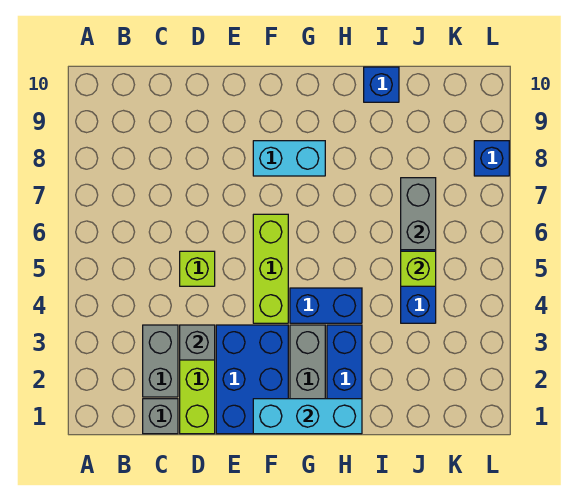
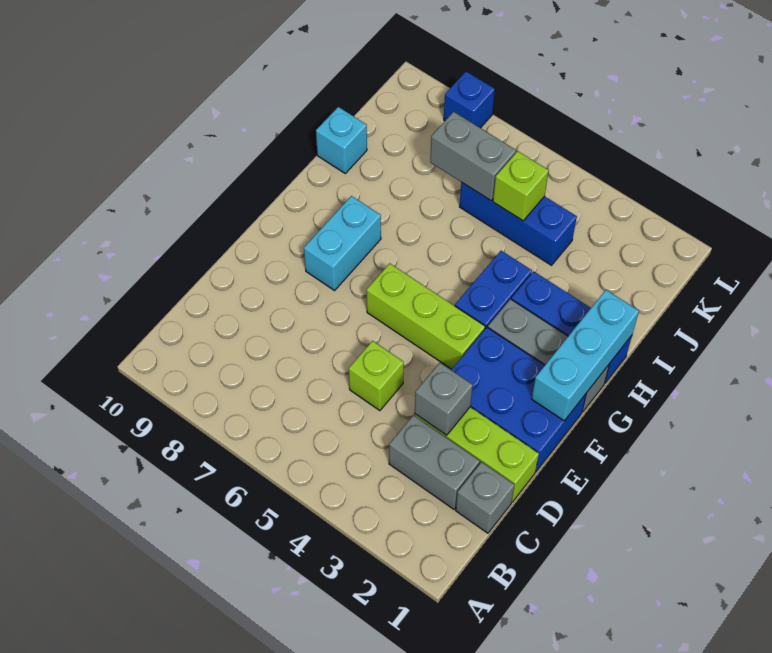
blue 1x1 brick [364,67,399,102] -> cyan 1x1 brick [316,107,367,173]

